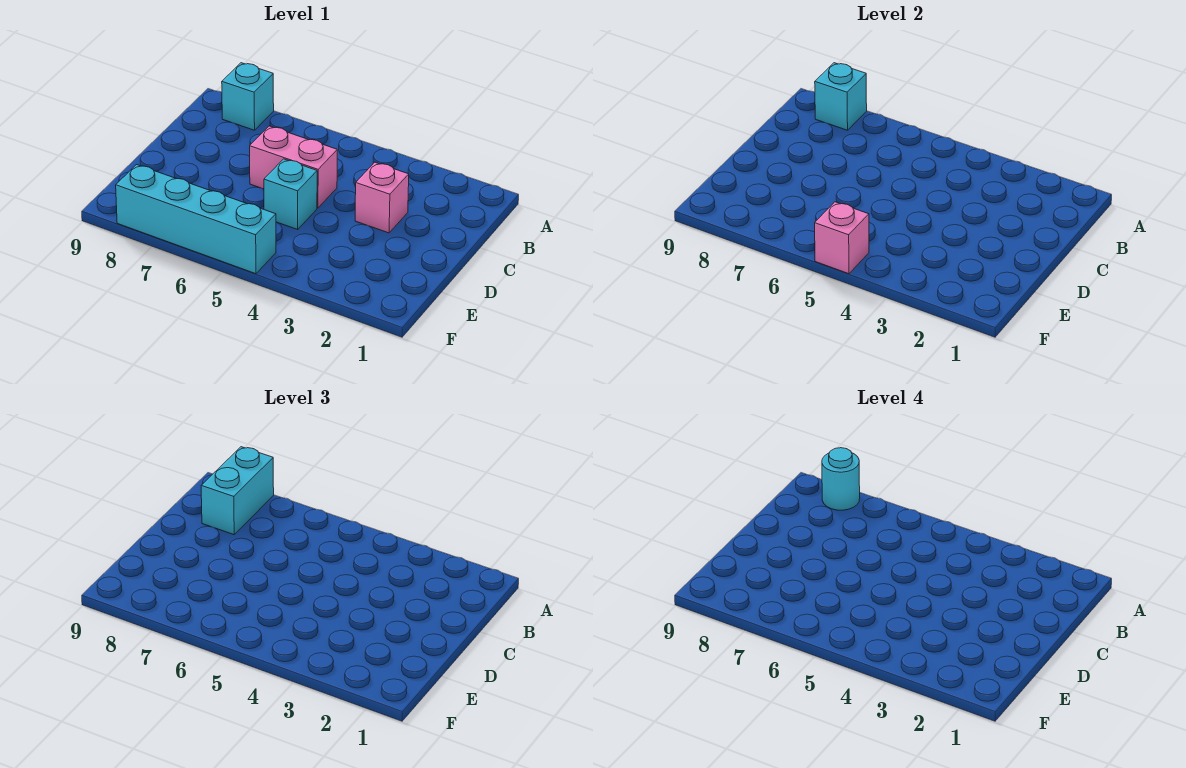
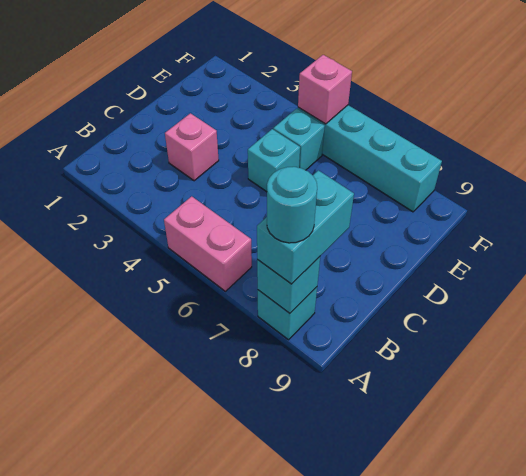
pink 1x2 brick [250,126,337,208] -> pink 1x2 brick moved to [164,196,252,291]
none -> cyan 1x1 brick [273,109,325,170]

